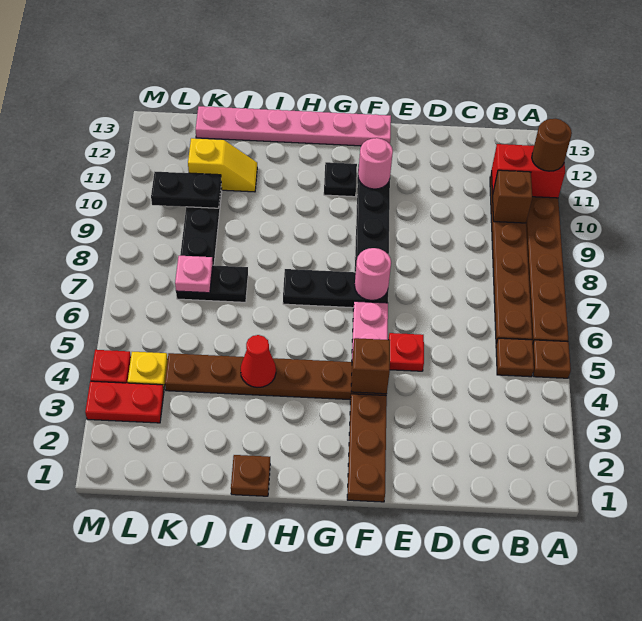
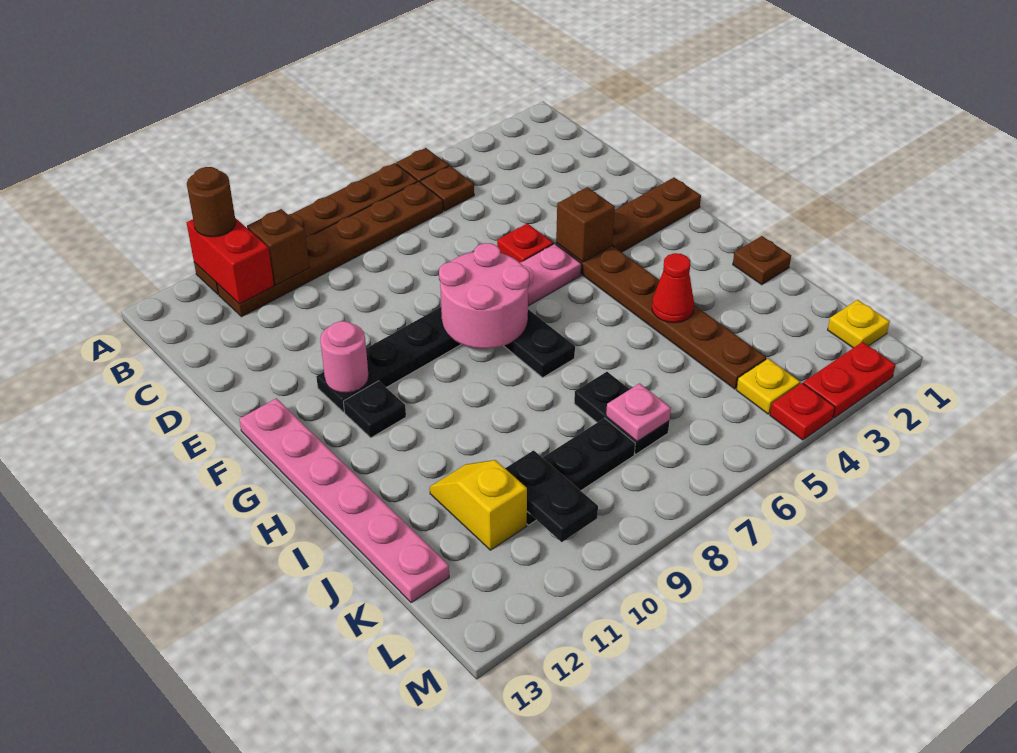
pink 1x1 round brick [355,248,391,300] -> pink 2x2 round brick [439,243,529,349]
none -> yellow 1x1 plate [828,300,890,348]
red 1x2 plate [85,381,164,423] -> red 1x2 plate turned to [803,342,895,418]

